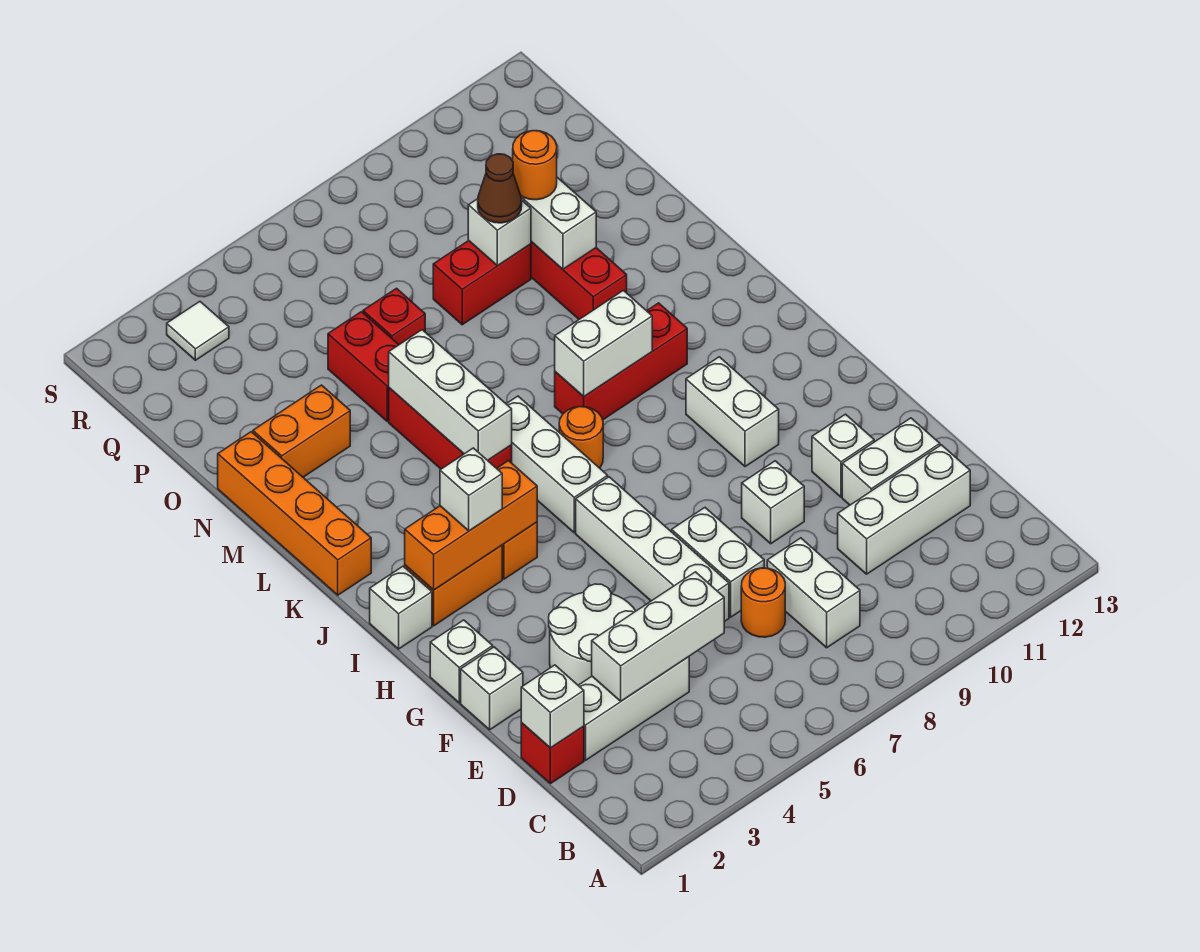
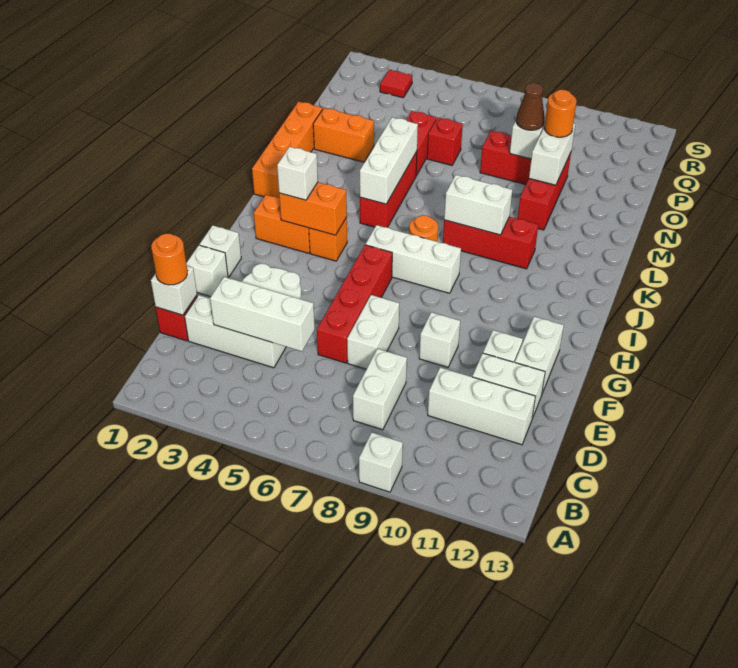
orange 1x1 round brick [741,568,785,637] -> orange 1x1 round brick moved to [151,234,187,285]
white 1x4 brick [576,477,729,622] -> red 1x4 brick [317,245,392,363]
white 1x2 brick [686,357,779,467] -> white 1x2 brick moved to [515,317,564,393]
white 1x1 brick [370,566,432,649] -> white 1x1 brick moved to [359,433,403,492]
orange 1x3 brick [405,461,537,590] -> orange 1x2 brick [279,182,347,235]
white 1x3 brick [507,396,608,533] -> white 1x3 brick turned to [365,225,461,293]
white 1x1 tile [167,302,229,360] -> red 1x1 tile [380,70,412,98]

